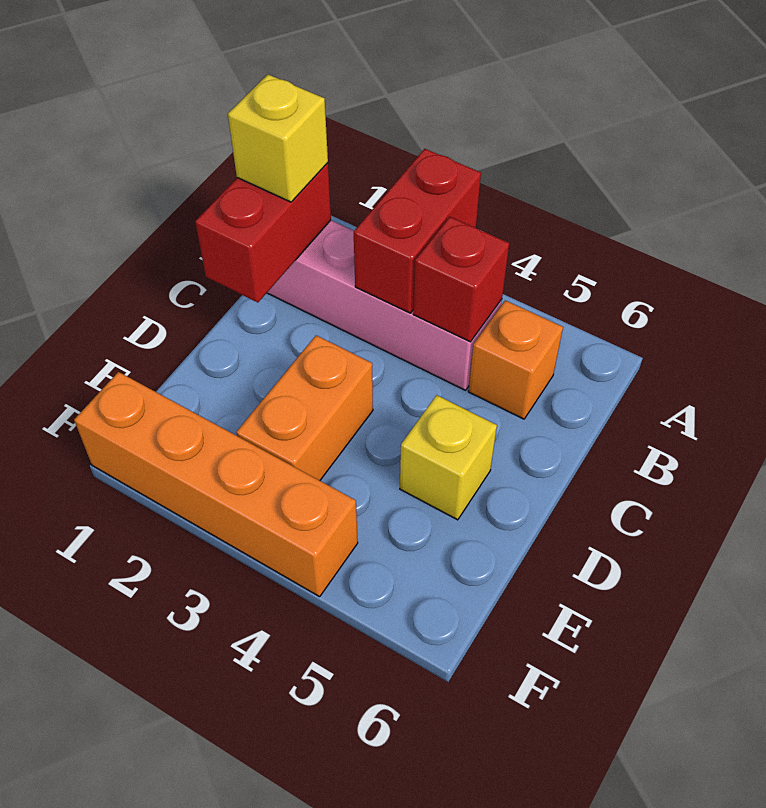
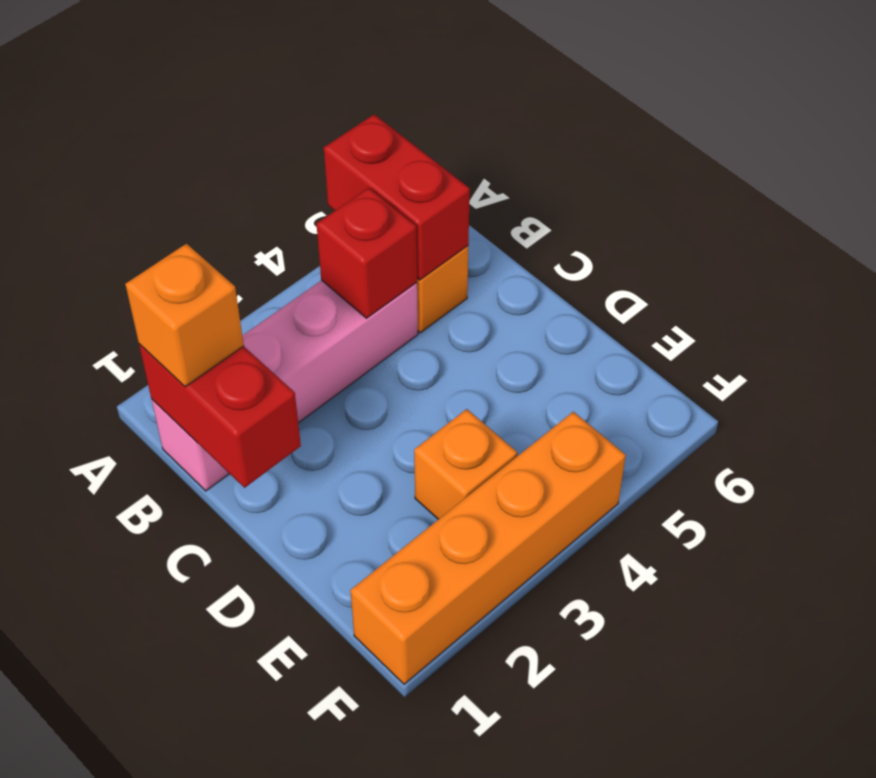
red 1x2 brick [354,149,481,313] -> red 1x2 brick moved to [324,114,470,280]
yellow 1x1 brick [228,75,328,202] -> orange 1x1 brick [125,244,244,387]
orange 1x2 brick [236,335,373,481] -> orange 1x1 brick [414,409,517,519]
yellow 1x1 brick [400,395,497,520] -> none

